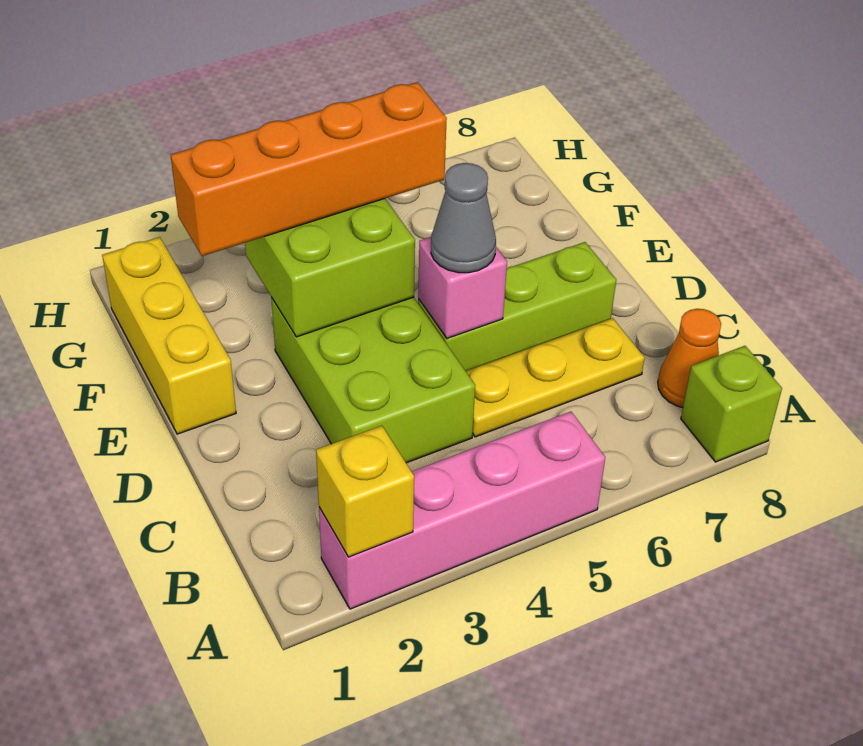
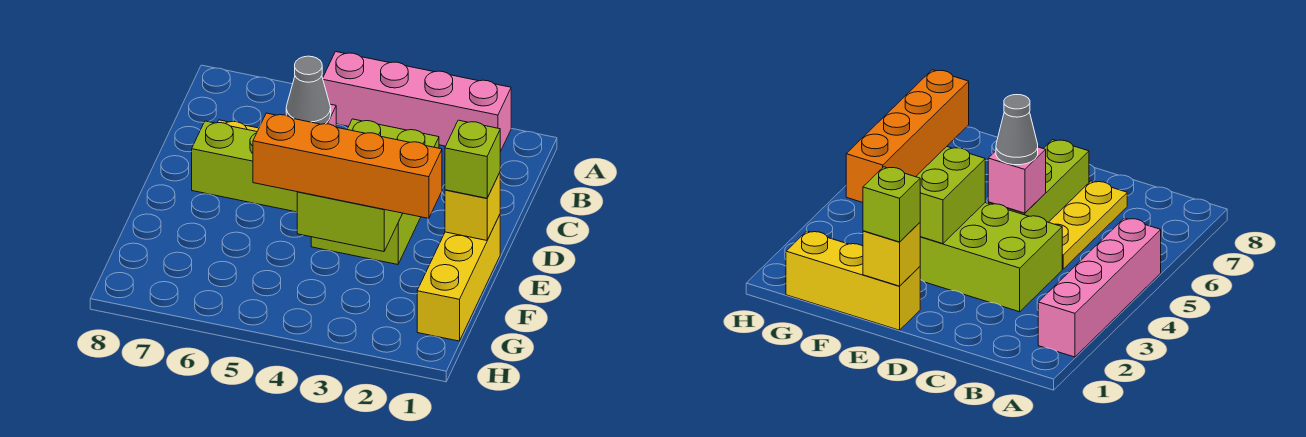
yellow 1x1 brick [316,426,414,557] -> yellow 1x1 brick moved to [445,173,500,240]
lime 1x1 brick [681,346,782,462] -> lime 1x1 brick moved to [445,120,500,198]
orange 1x1 cone [658,309,721,408] -> none

